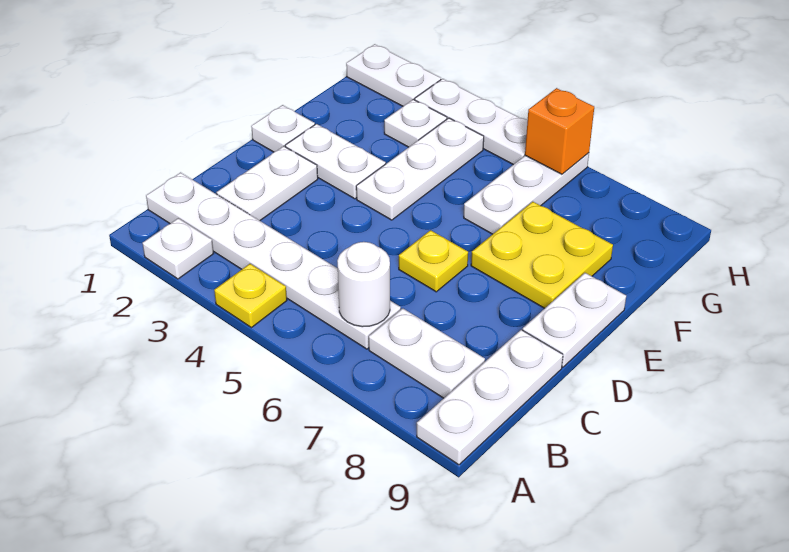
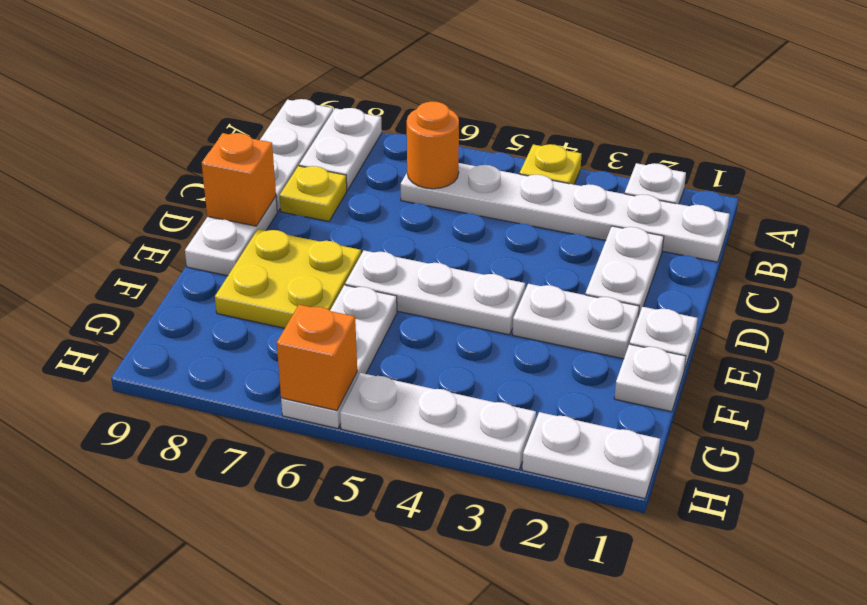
white 1x1 round brick [337,242,390,327] -> orange 1x1 round brick [407,101,459,189]
white 1x2 plate [369,308,485,398] -> white 1x2 plate turned to [299,108,382,190]
yellow 1x1 plate [399,230,468,292] -> yellow 1x1 plate moved to [280,166,347,221]
none -> orange 1x1 brick [202,133,276,226]
white 1x3 plate [356,118,484,220] -> white 1x3 plate turned to [345,250,525,335]
white 1x1 plate [384,99,447,147] -> white 1x1 plate moved to [614,344,686,412]

